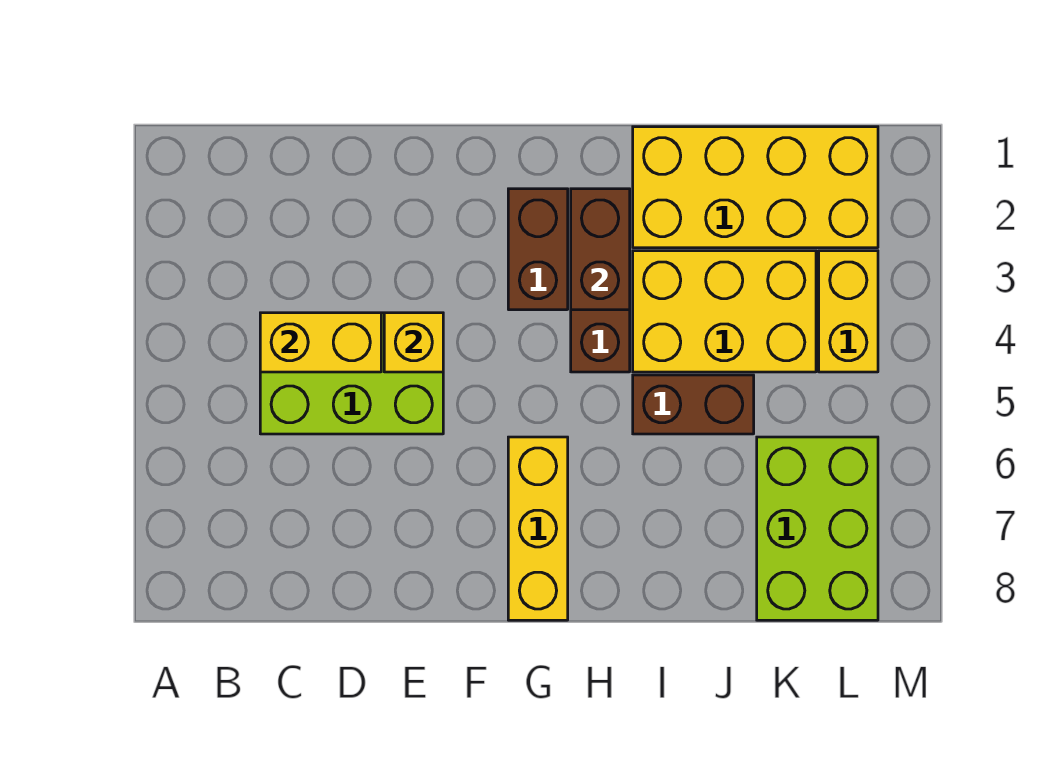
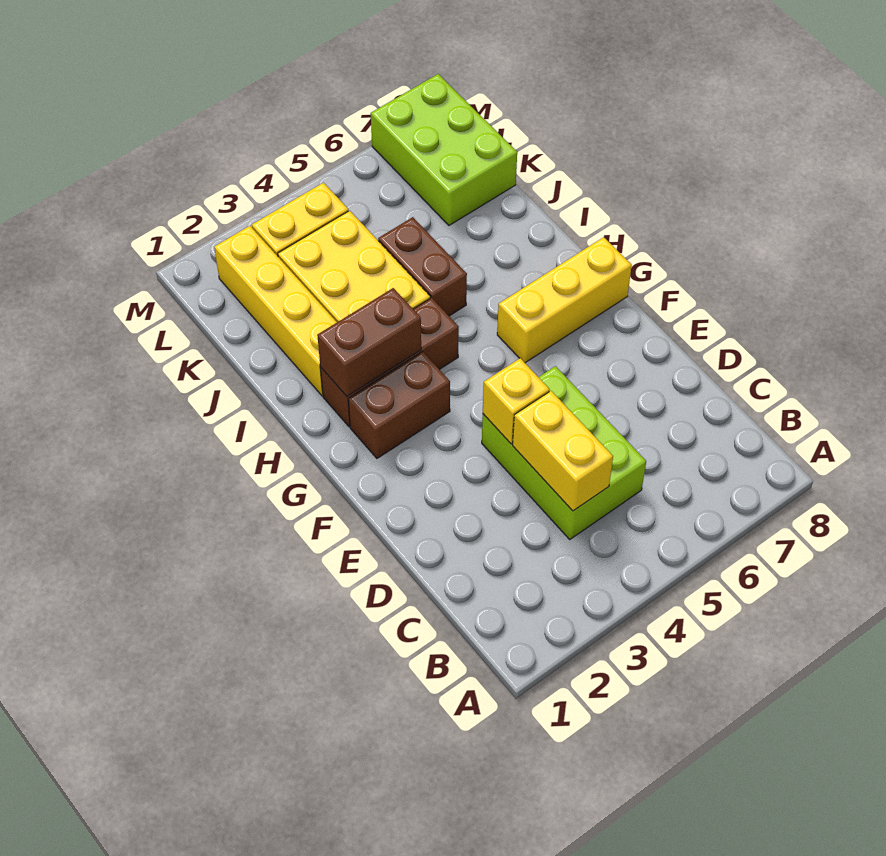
yellow 2x4 brick [633,127,878,248] -> yellow 1x4 brick [214,226,337,396]
lime 2x3 brick [757,437,878,620] -> lime 2x3 brick turned to [371,74,517,225]

